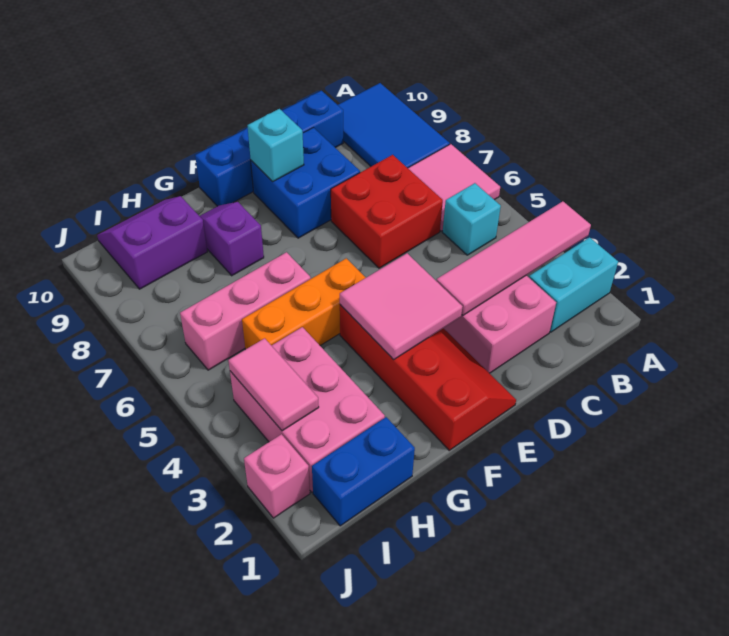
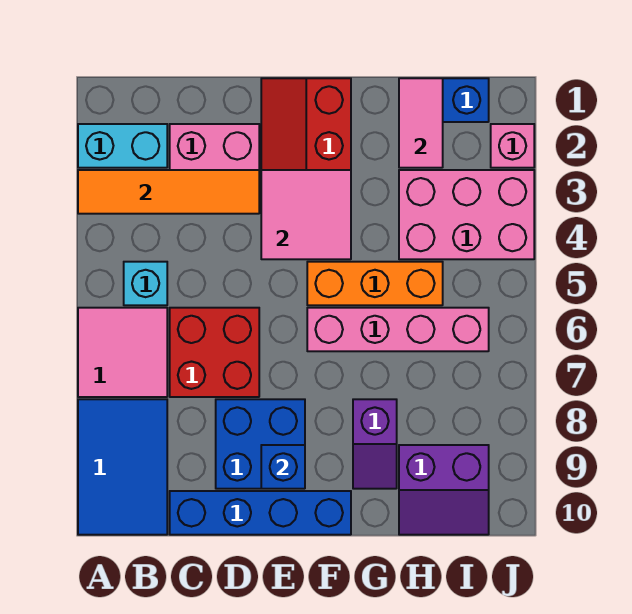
pink 1x4 tile [437,201,591,315] -> orange 1x4 tile [78,170,259,214]
cyan 1x1 brick [247,109,304,182] -> blue 1x1 brick [261,445,305,489]
pink 1x3 brick [180,252,311,370] -> pink 1x4 brick [307,308,489,351]
pink 2x3 brick [230,327,385,492] -> pink 2x3 brick turned to [399,170,534,259]
pink 1x2 tile [228,338,319,431] -> pink 1x2 tile moved to [399,78,443,168]

